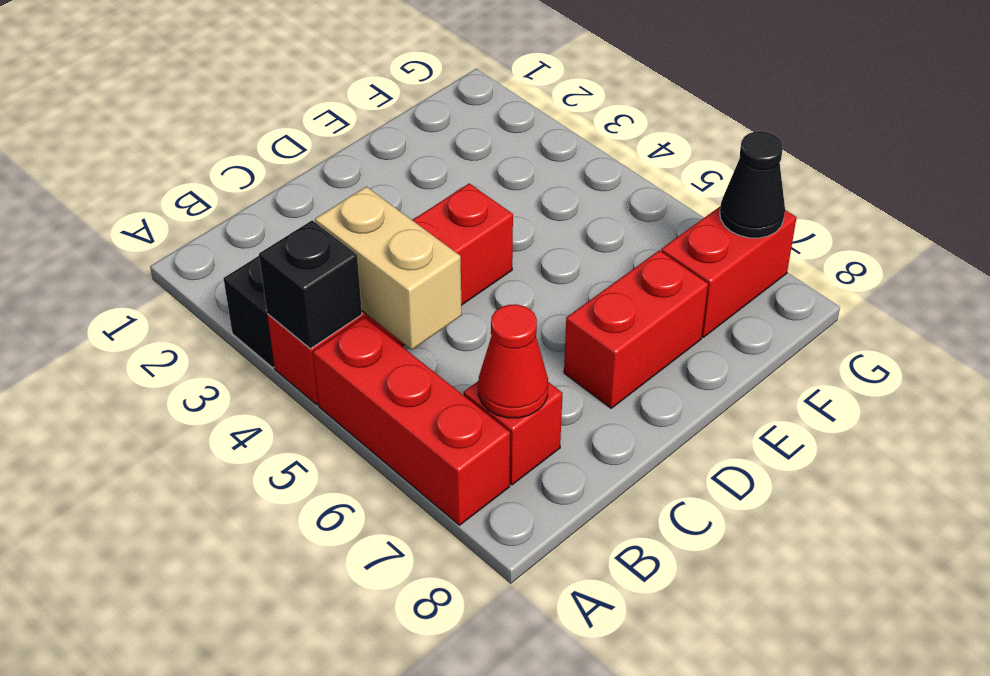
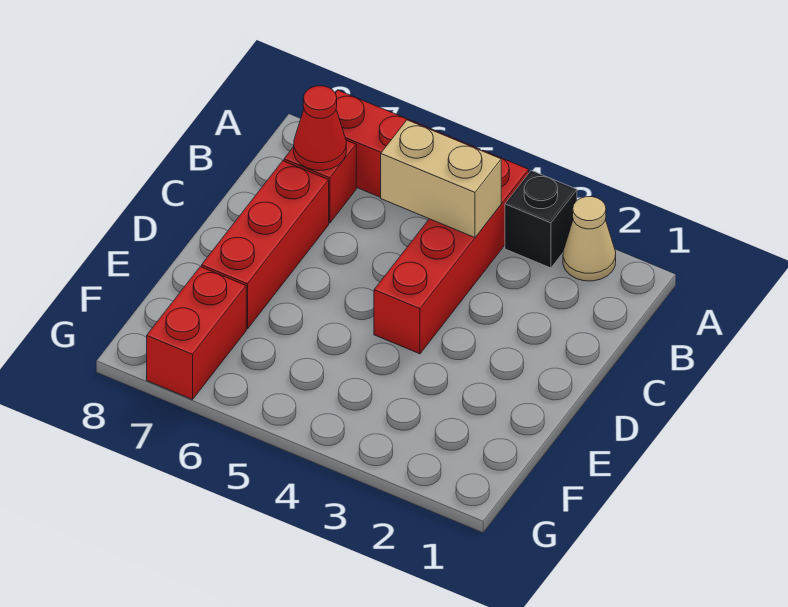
none -> tan 1x1 cone [563,197,616,281]
black 1x1 brick [259,220,362,349] -> none
red 1x2 brick [564,250,708,408] -> red 1x3 brick [202,161,329,329]
black 1x1 cone [720,131,785,238] -> none

